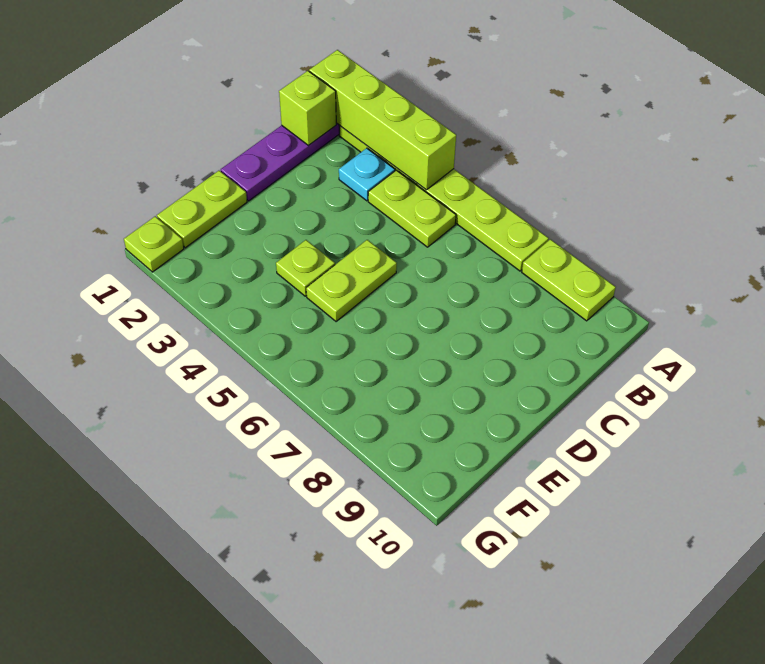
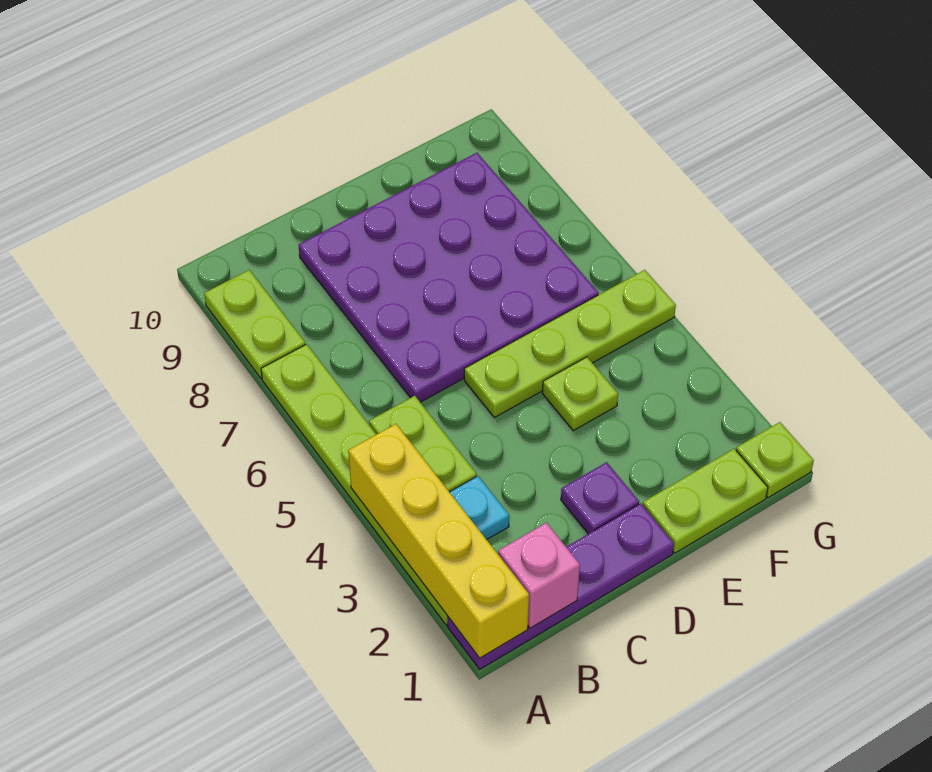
lime 1x4 brick [309,50,456,190] -> yellow 1x4 brick [348,424,529,658]
lime 1x1 brick [279,71,336,145] -> pink 1x1 brick [498,523,580,628]
none -> purple 4x4 plate [299,153,599,402]
none -> purple 1x1 plate [561,462,639,534]
lime 1x2 plate [306,240,397,322] -> lime 1x4 plate [464,270,676,417]

